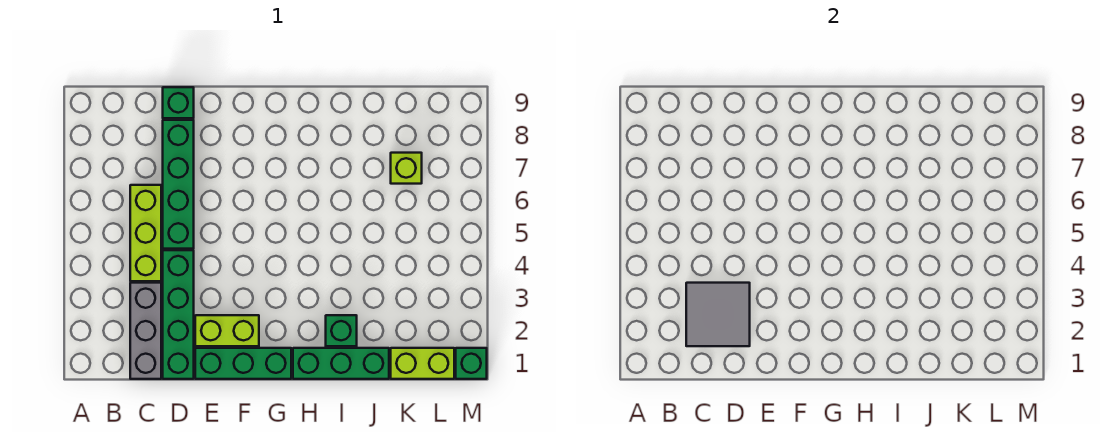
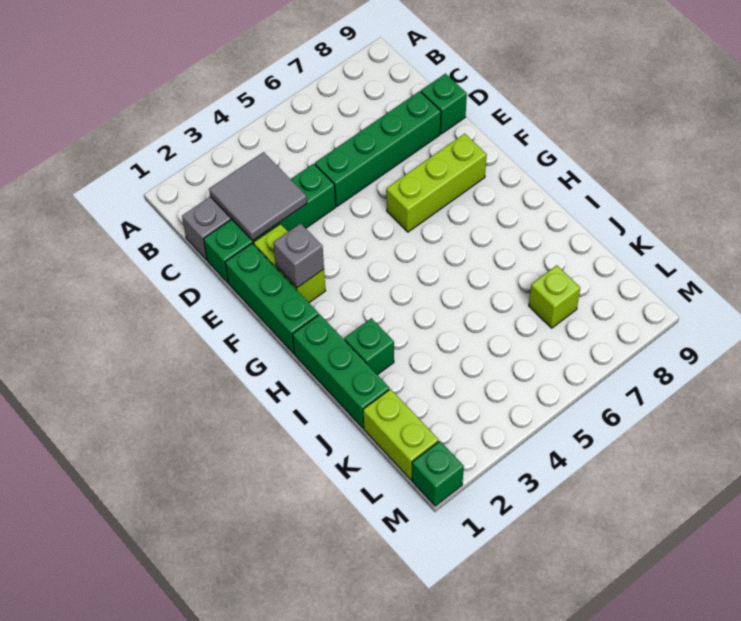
lime 1x3 brick [130,185,161,281] -> lime 1x3 brick moved to [386,134,487,232]
none -> grey 1x1 brick [273,223,324,288]

